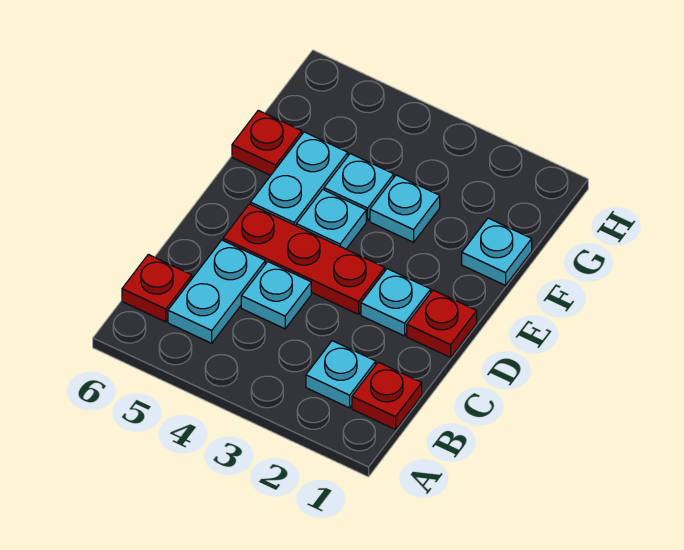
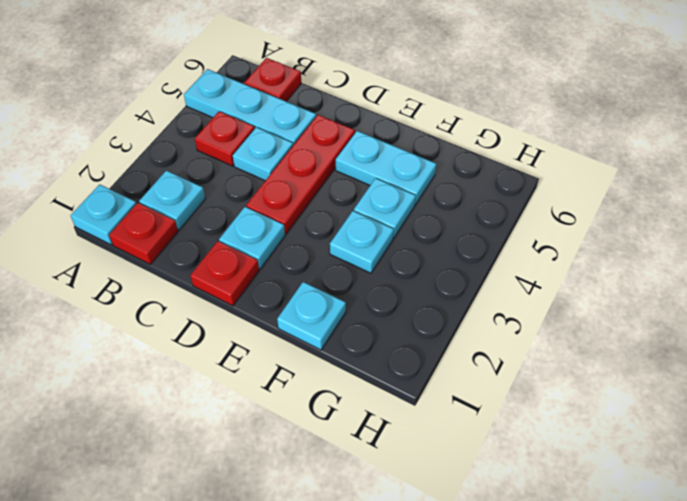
cyan 1x2 plate [168,240,265,343] -> cyan 1x3 plate [184,69,316,145]
cyan 1x1 plate [296,190,366,249] -> cyan 1x1 plate moved to [70,184,136,245]
red 1x1 plate [232,110,302,176] -> red 1x1 plate moved to [195,111,255,166]

